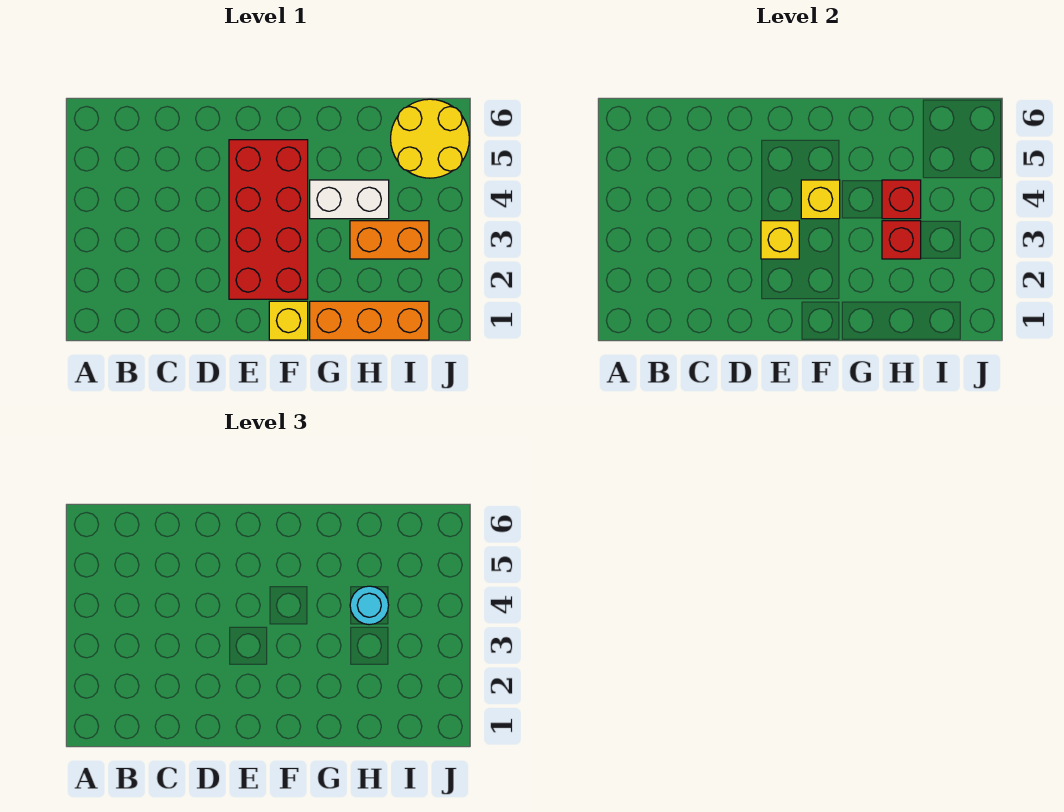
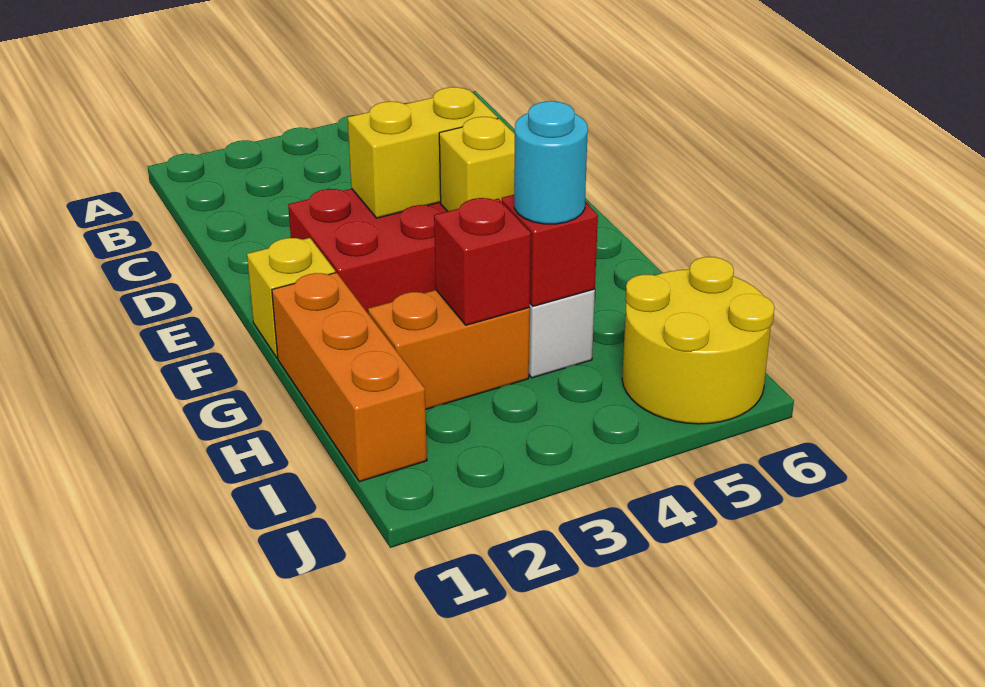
yellow 1x1 brick [761,221,799,259] -> yellow 1x2 brick [348,87,498,218]
orange 1x2 brick [350,221,429,259] -> orange 1x2 brick turned to [368,290,530,410]

